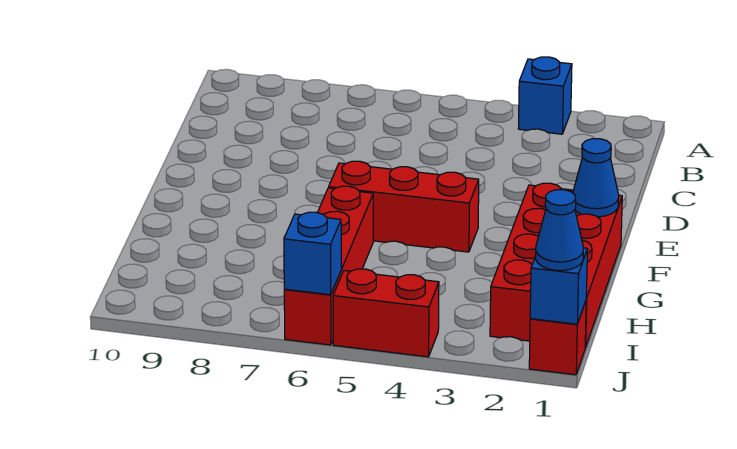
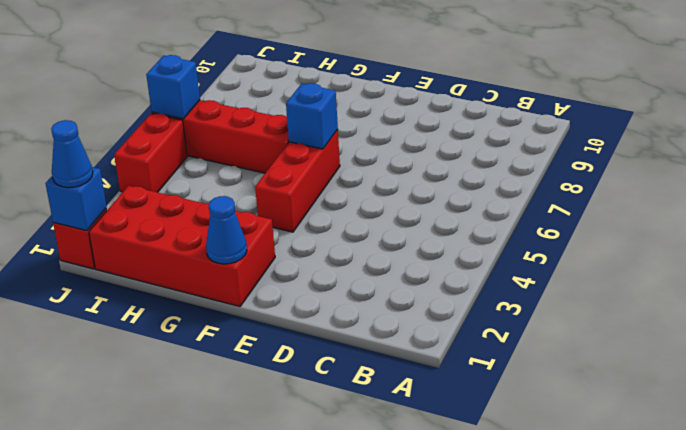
blue 1x1 brick [518,57,572,134] -> blue 1x1 brick moved to [286,83,338,149]

